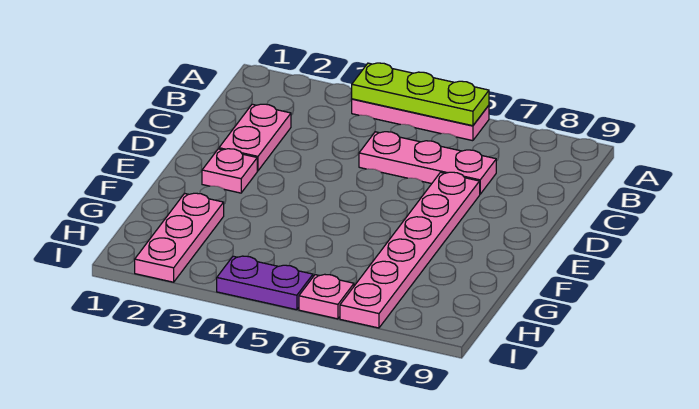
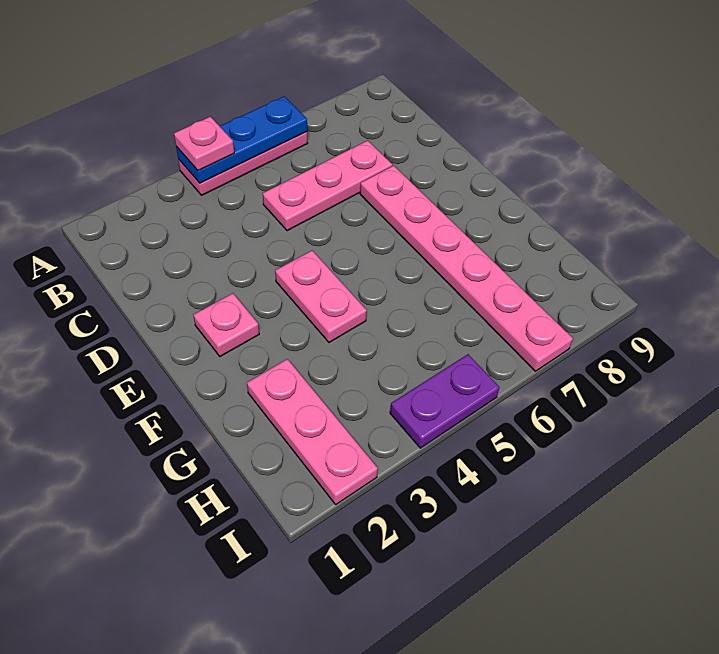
lime 1x3 plate [352,63,489,126] -> blue 1x3 plate [176,96,307,183]
pink 1x2 plate [219,104,291,171] -> pink 1x2 plate moved to [275,251,367,342]
pink 1x1 plate [299,274,354,319] -> pink 1x1 plate moved to [174,117,234,170]

